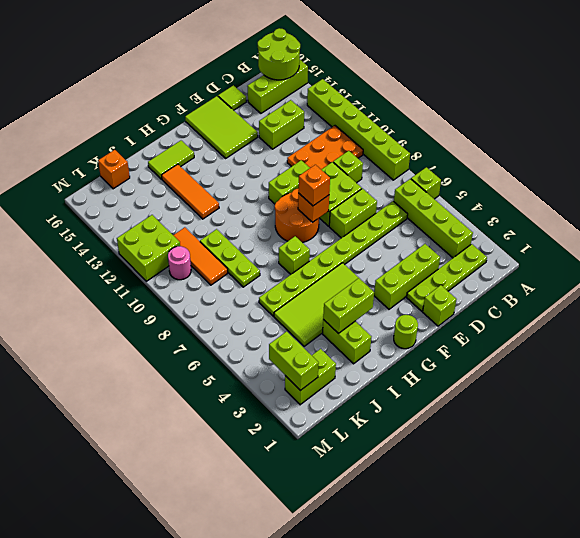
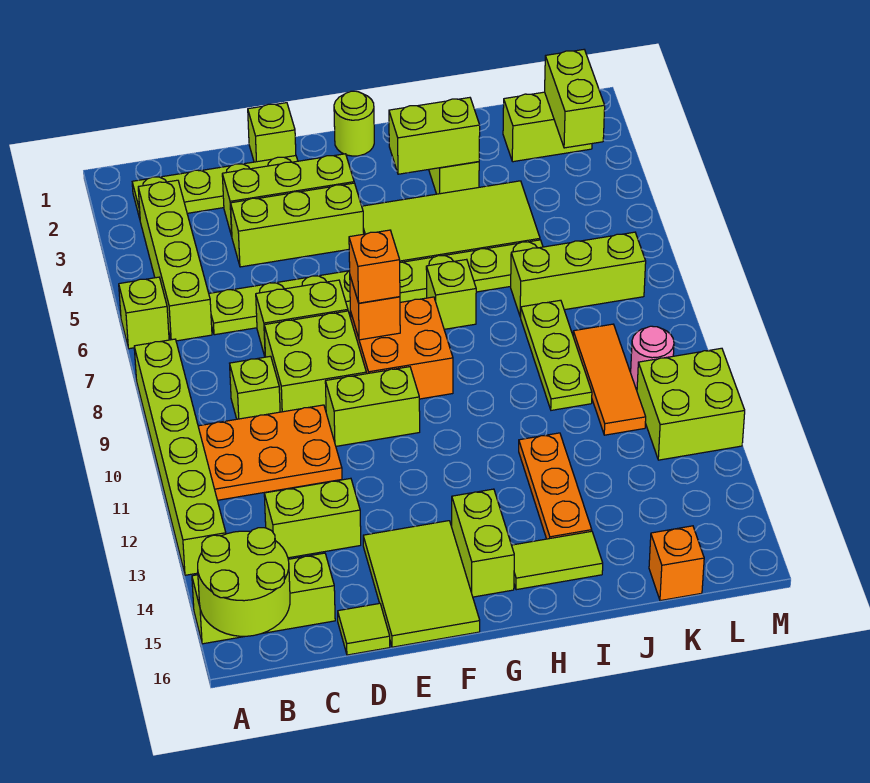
none -> lime 1x3 brick [231,183,364,267]
orange 2x2 round brick [275,189,319,243] -> orange 2x2 brick [350,297,453,399]
none -> lime 1x2 brick [452,489,514,597]
orange 1x3 tile [162,164,219,219] -> orange 1x3 plate [519,433,592,539]
none -> lime 1x3 brick [511,232,646,317]

